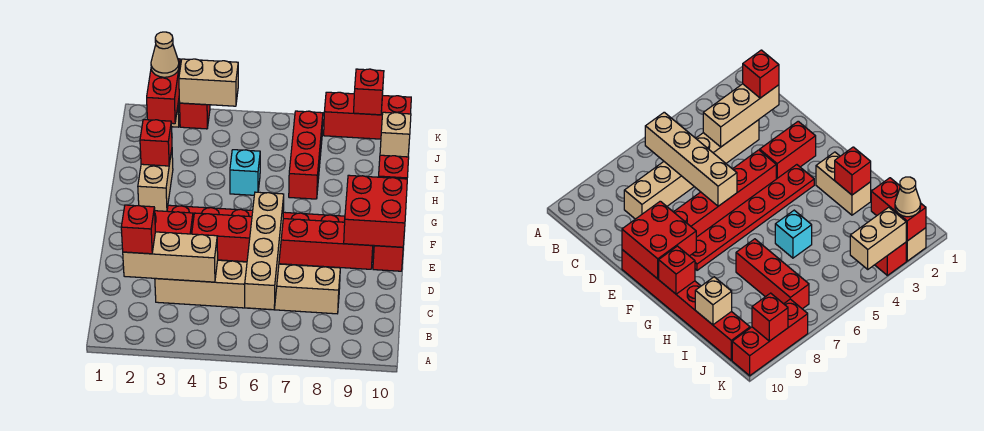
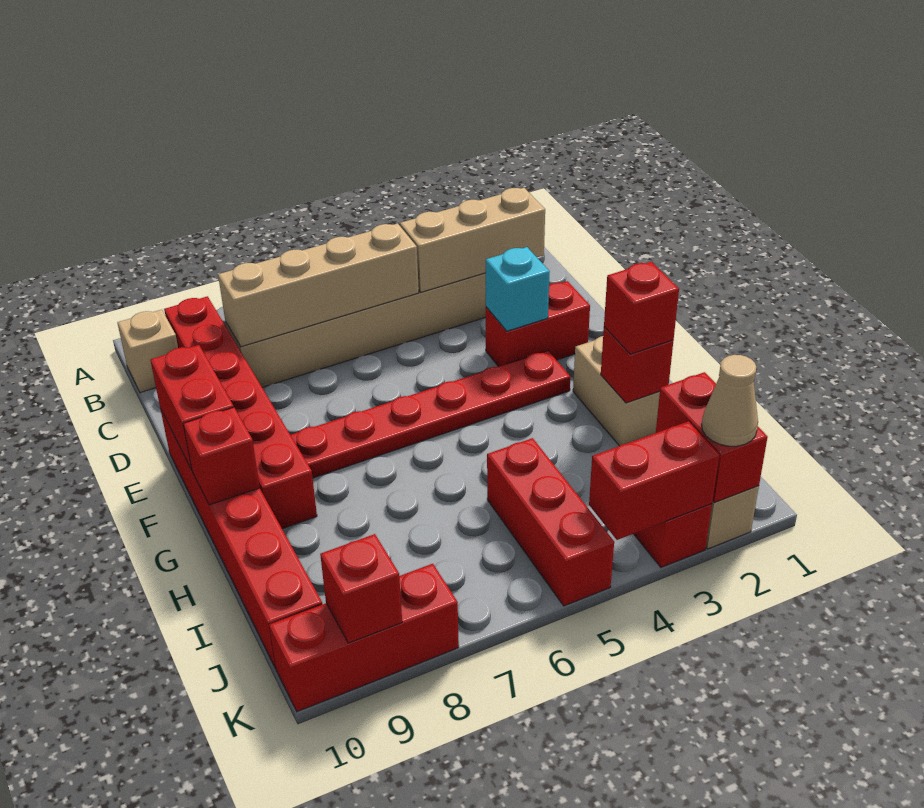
tan 1x4 brick [245,192,284,310] -> tan 1x4 brick turned to [218,223,419,347]
red 1x1 brick [121,205,155,254] -> red 1x1 brick moved to [604,262,679,354]
red 1x6 brick [192,213,373,269] -> red 1x6 brick turned to [164,296,317,529]
red 2x2 brick [344,175,407,247] -> red 1x2 brick [150,345,234,470]
cyan 1x1 brick [230,150,260,195] -> cyan 1x1 brick moved to [486,247,550,331]
red 1x3 brick [289,111,323,199] -> red 1x3 brick moved to [487,438,614,606]
tan 1x1 brick [380,112,411,157] -> tan 1x1 brick moved to [117,310,178,393]
tan 1x2 brick [179,59,238,106] -> red 1x2 brick [589,421,719,540]

